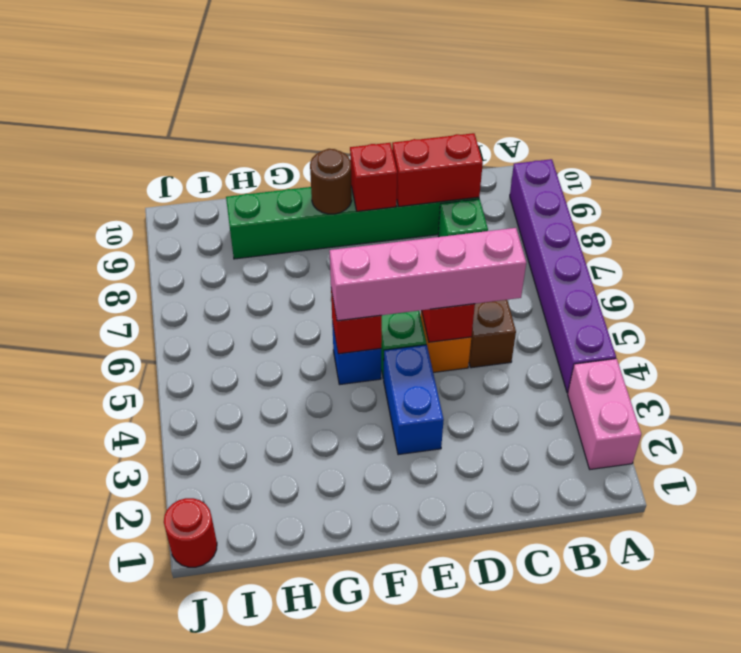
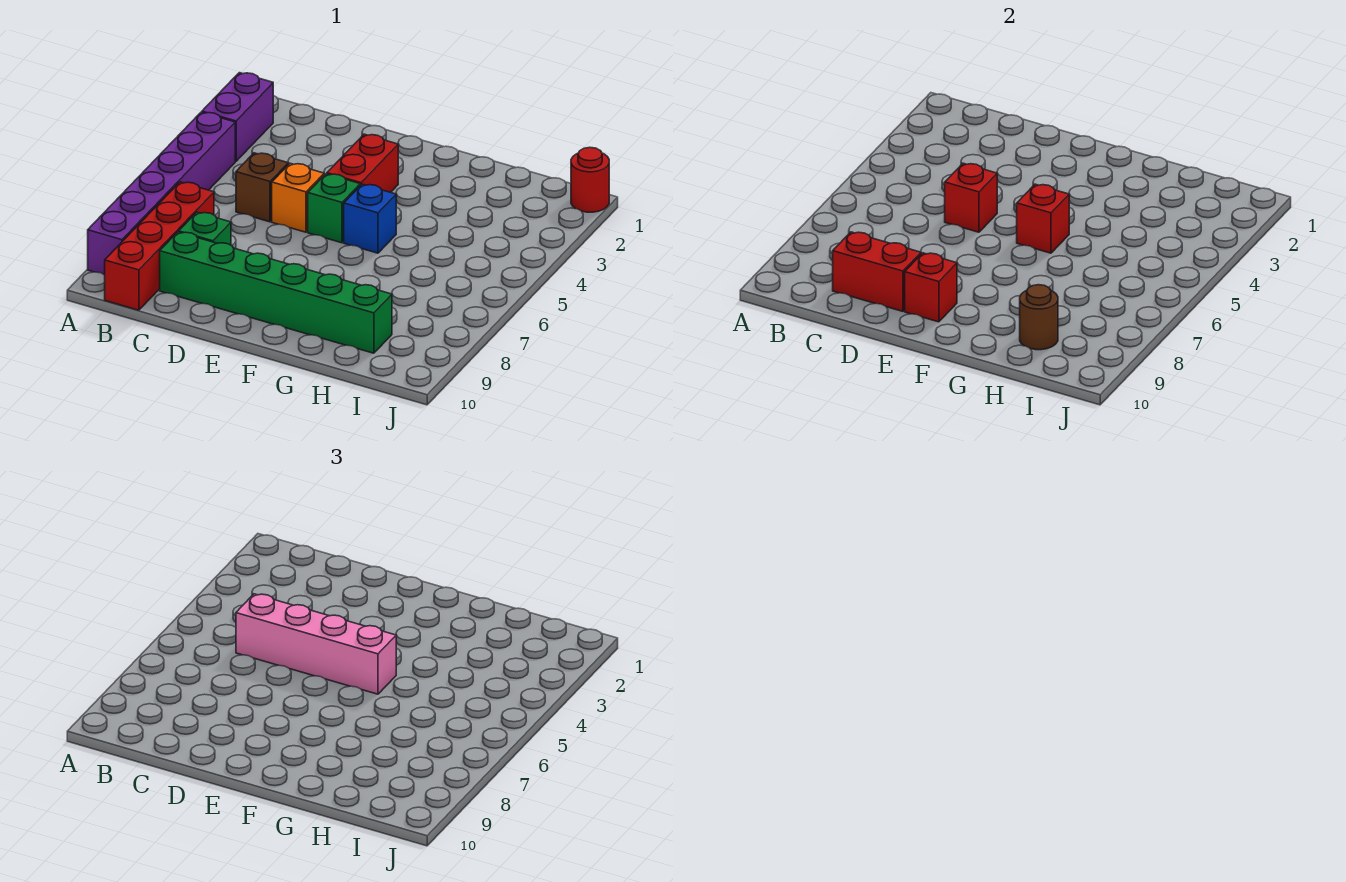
pink 1x2 brick [568,359,641,469] -> purple 1x2 brick [202,73,273,161]
none -> red 1x4 brick [105,182,214,310]
blue 1x2 brick [384,345,444,455] -> red 1x2 brick [327,134,398,192]
brown 1x1 round brick [310,149,352,214] -> brown 1x1 round brick moved to [1020,285,1058,350]

